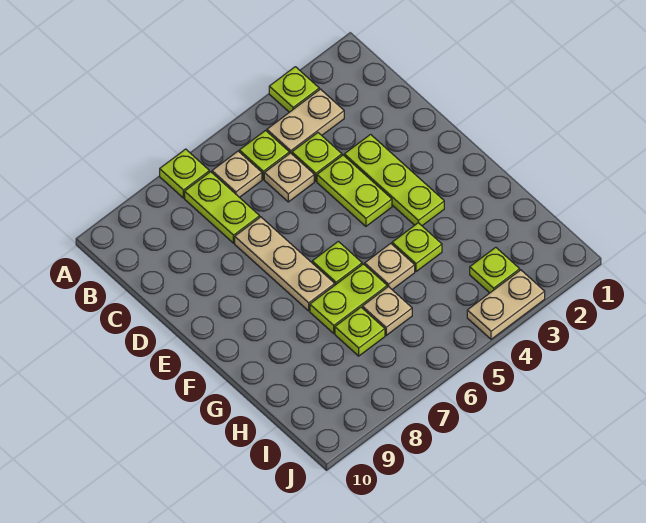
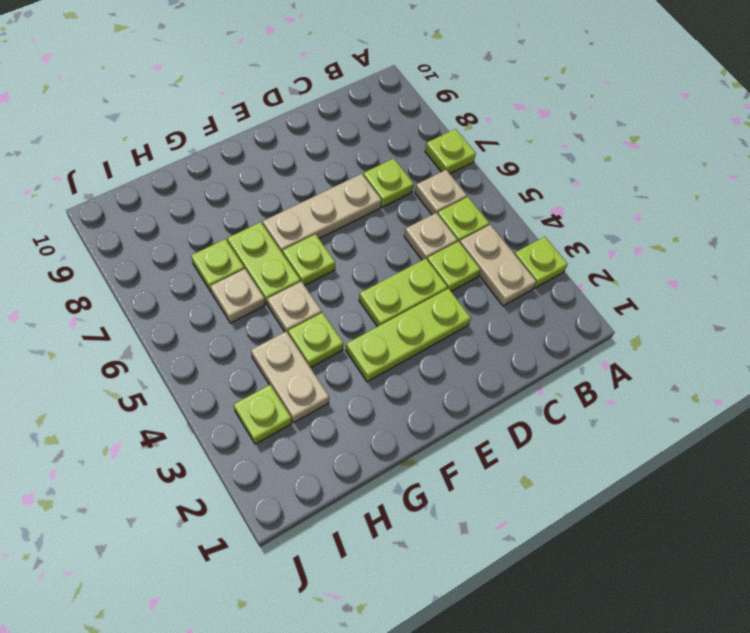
lime 1x2 plate [185,172,260,243] -> lime 1x1 plate [363,158,414,207]
tan 1x2 plate [467,270,545,339] -> tan 1x2 plate moved to [251,332,329,423]

